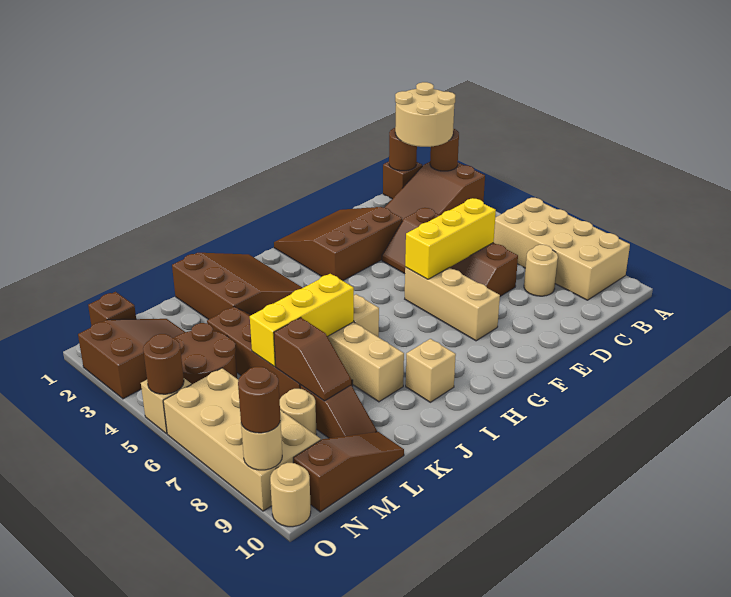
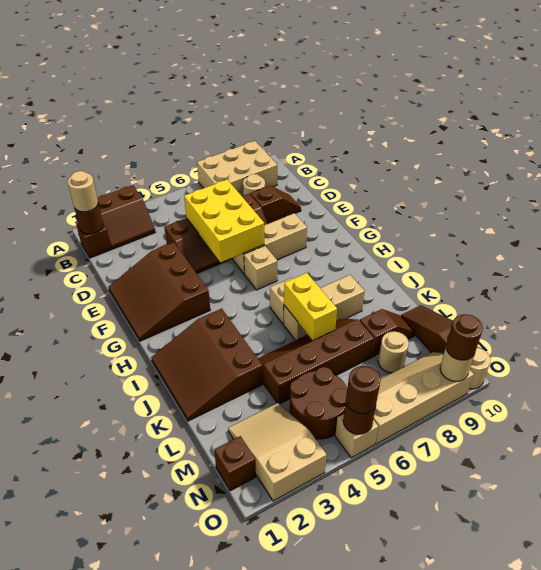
tan 2x2 round brick [395,82,455,147] -> tan 1x1 round brick [68,171,98,212]
brown 2x3 slope [385,162,485,221] -> brown 2x2 slope [98,185,155,249]
brown 1x1 round brick [430,129,459,171] -> brown 1x1 round brick moved to [346,366,381,414]
tan 2x4 brick [493,198,630,300] -> tan 2x3 brick [197,141,277,196]
yellow 1x3 brick [405,198,496,279] -> yellow 2x3 brick [184,179,264,262]
brown 3x3 slope [172,253,302,320] -> brown 3x3 slope turned to [151,309,263,421]
tan 1x1 brick [406,339,456,402] -> tan 1x1 brick moved to [244,246,277,290]
yellow 1x3 brick [250,274,354,366] -> yellow 1x2 brick [284,273,337,340]
brown 1x2 slope [274,318,351,401] -> brown 1x2 slope moved to [250,185,301,224]
brown 2x3 slope [78,319,185,399] -> tan 2x3 slope [228,403,327,501]
tan 2x4 brick [163,368,321,511] -> tan 2x4 slope [373,352,474,444]

